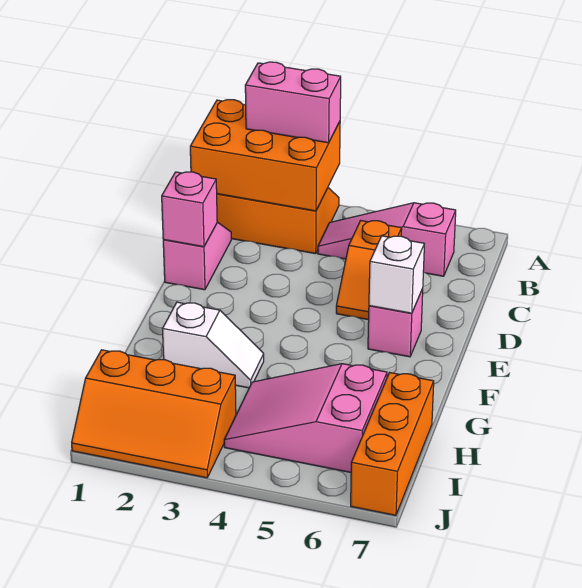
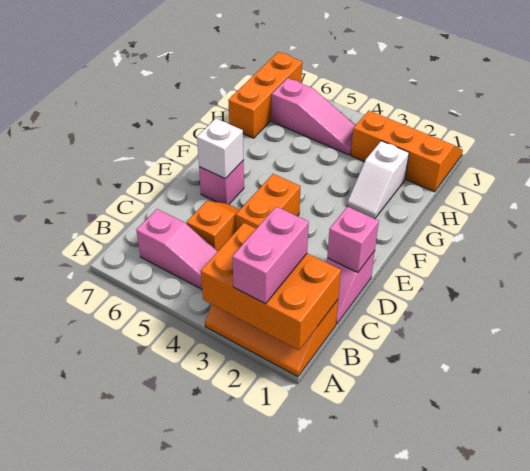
pink 1x2 brick [245,62,341,143] -> pink 1x2 brick turned to [232,206,309,304]
none -> orange 1x2 brick [236,174,301,231]
white 1x2 slope [163,302,264,388] -> white 1x2 slope turned to [347,141,409,219]
pink 2x3 slope [224,364,387,472] -> pink 1x3 slope [272,78,356,155]

